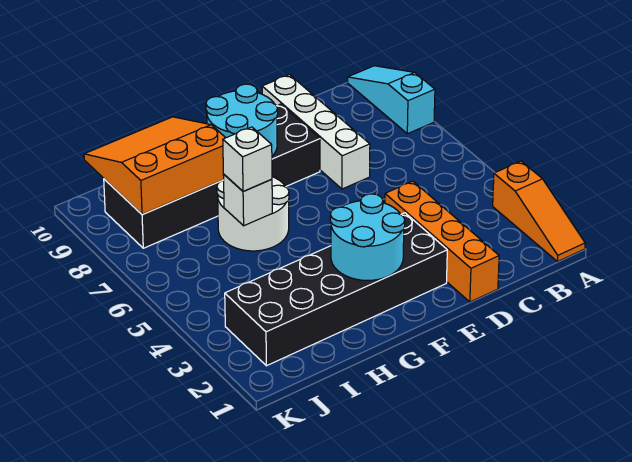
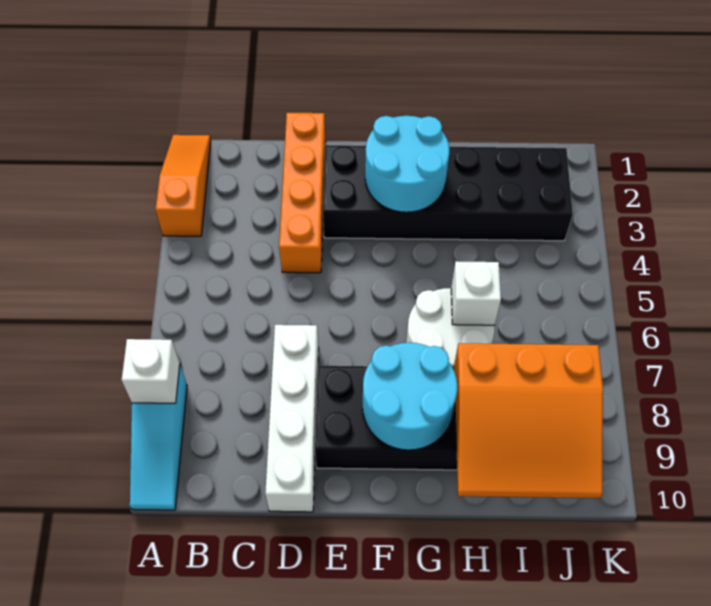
white 1x1 brick [223,127,272,192] -> white 1x1 brick moved to [122,339,180,403]

